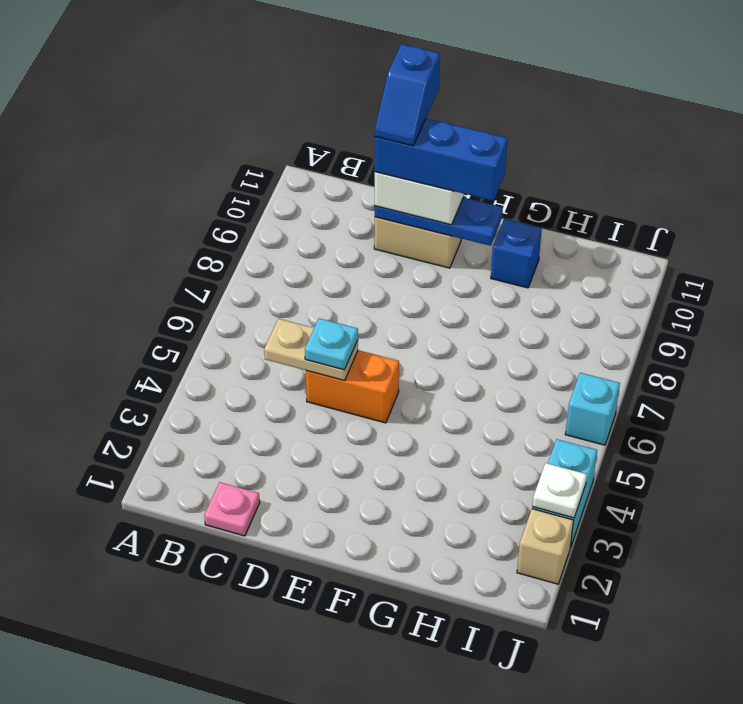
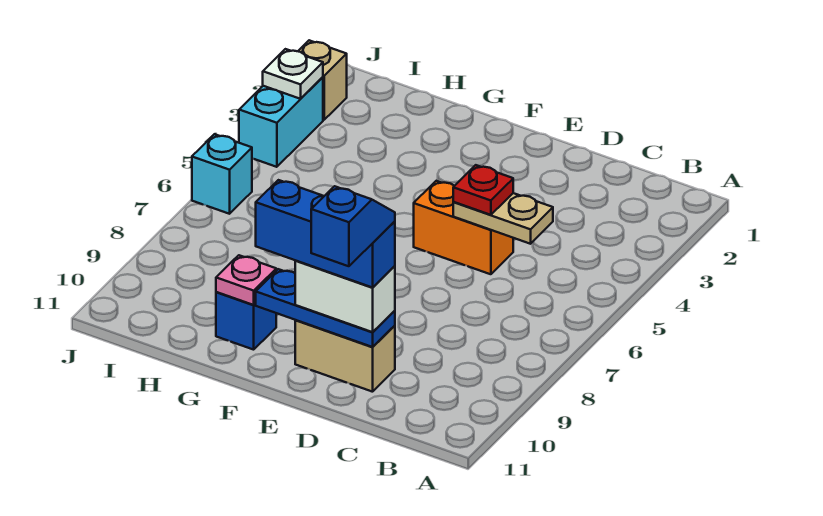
pink 1x1 plate [204,482,260,536] -> pink 1x1 plate moved to [216,255,276,305]
cyan 1x1 plate [305,318,358,370] -> red 1x1 plate [453,165,513,215]

